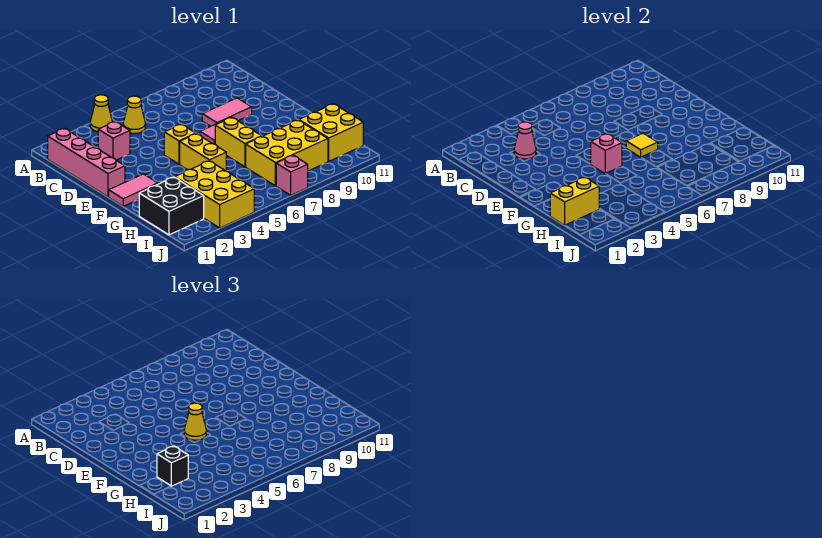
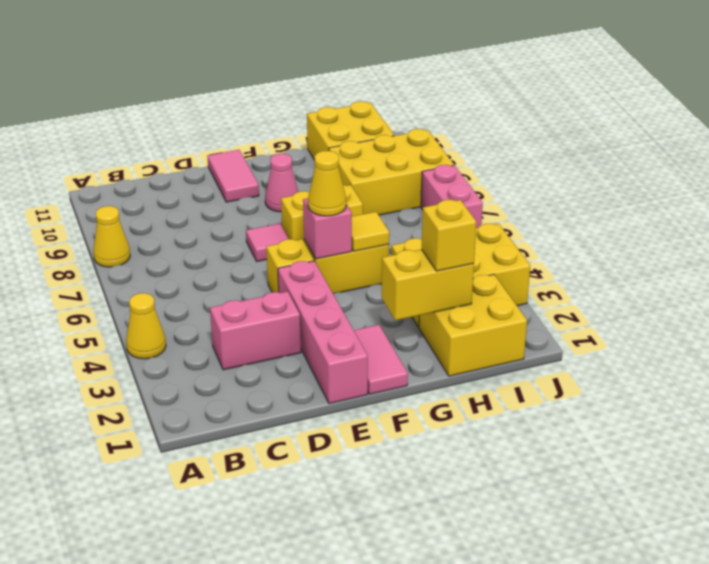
pink 1x4 brick [48,128,125,197] -> pink 1x4 brick turned to [278,261,368,404]
yellow 1x1 cone [123,96,145,133] -> yellow 1x1 cone moved to [93,206,130,267]
pink 1x1 brick [98,122,130,160] -> pink 1x2 brick [210,291,301,370]
pink 1x1 cone [514,122,536,159] -> pink 1x1 cone moved to [265,154,298,212]
pink 1x2 tile [202,98,252,126] -> pink 1x2 tile moved to [207,150,259,202]
yellow 1x1 tile [626,133,658,157] -> yellow 1x1 tile moved to [352,212,389,251]
black 2x2 brick [139,177,204,235] -> yellow 2x2 brick [419,274,527,376]
yellow 1x2 brick [550,177,599,225] -> yellow 1x2 brick turned to [382,249,474,320]
black 1x1 brick [157,446,188,486] -> yellow 1x1 brick [422,200,476,271]
yellow 2x3 brick [246,120,328,186] -> yellow 2x3 brick turned to [329,129,454,215]
pink 1x1 brick [276,155,308,195] -> pink 1x2 brick [421,165,483,228]

